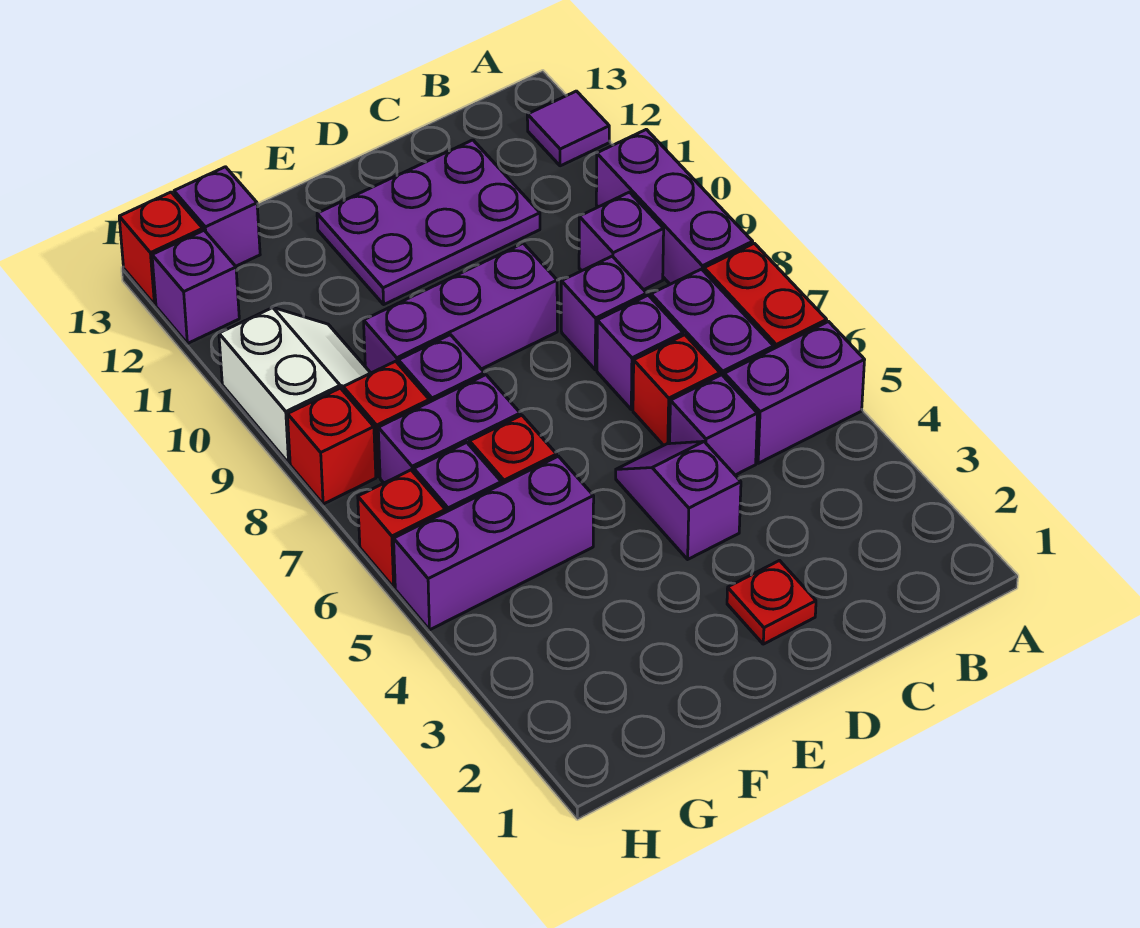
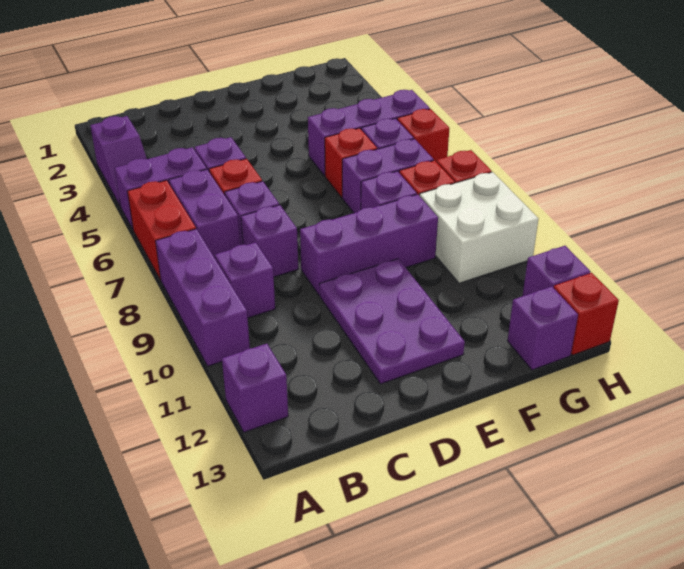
purple 1x1 tile [527,91,609,166] -> purple 1x1 brick [222,344,288,432]
purple 2x3 plate [317,140,540,304] -> purple 2x3 plate turned to [319,259,465,384]
red 1x1 plate [727,561,816,644] -> none
purple 1x2 slope [616,441,741,559] -> purple 1x2 slope moved to [90,116,147,207]
white 2x2 slope [219,308,370,463] -> white 2x2 brick [420,172,538,283]

